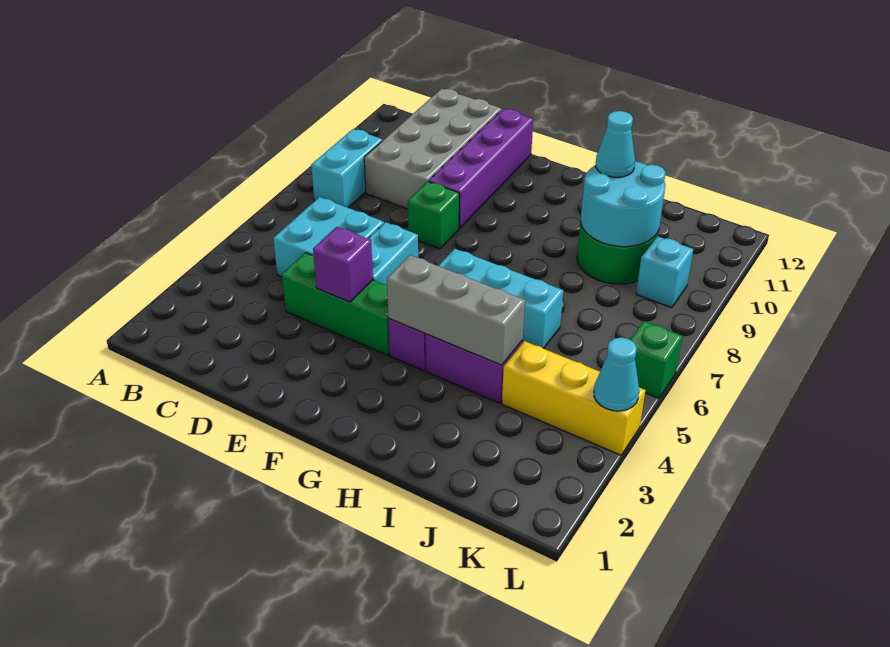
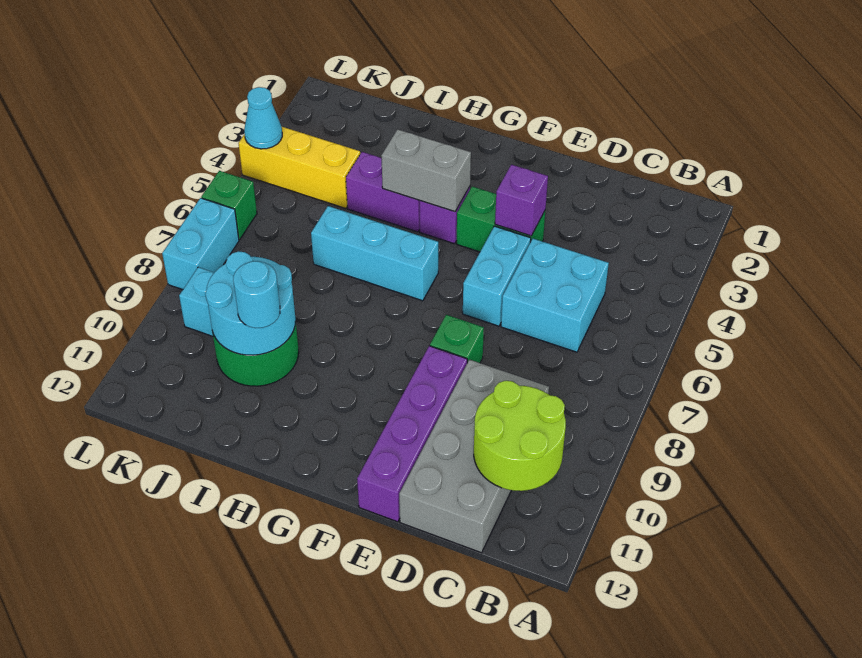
cyan 1x2 brick [311,129,382,208] -> cyan 1x2 brick moved to [162,198,239,290]
none -> lime 2x2 round brick [474,381,566,491]
green 1x3 brick [282,253,390,355] -> green 1x2 brick [457,186,545,252]
grey 1x3 brick [387,255,525,365] -> grey 1x2 brick [381,129,471,212]
cyan 1x1 cone [596,111,635,177] -> cyan 1x1 round brick [233,261,280,328]

